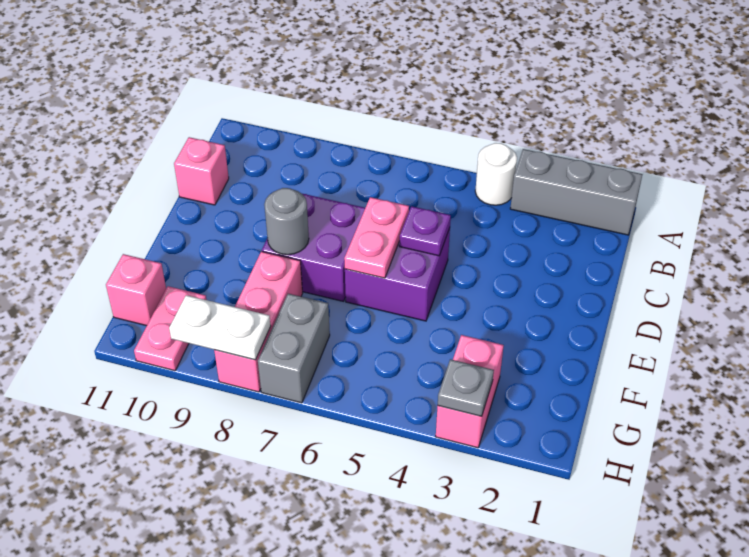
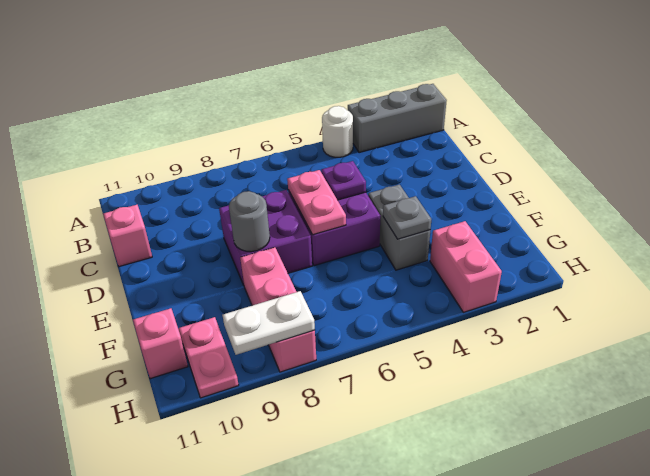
grey 1x2 brick [258,294,330,403] -> grey 1x2 brick moved to [368,185,430,270]
grey 1x1 plate [438,359,494,416] -> grey 1x1 plate moved to [383,196,431,239]

